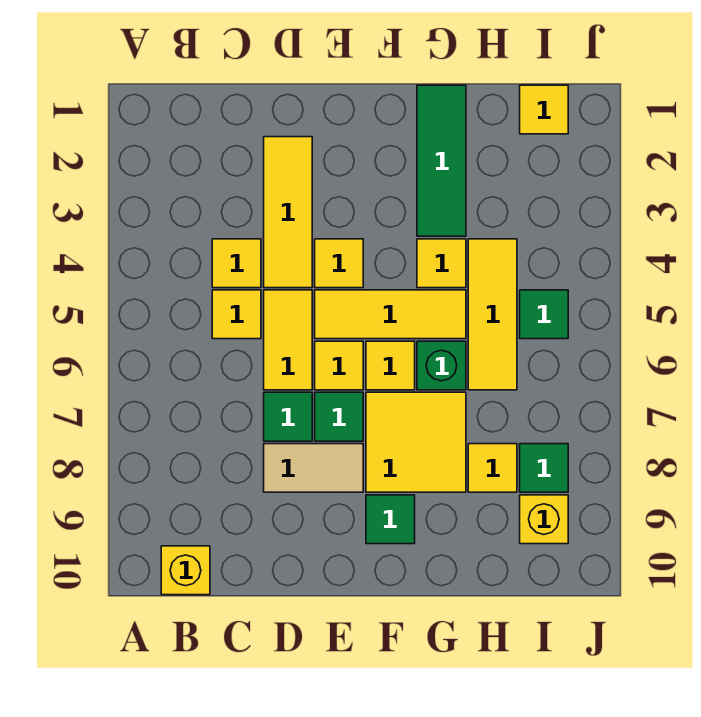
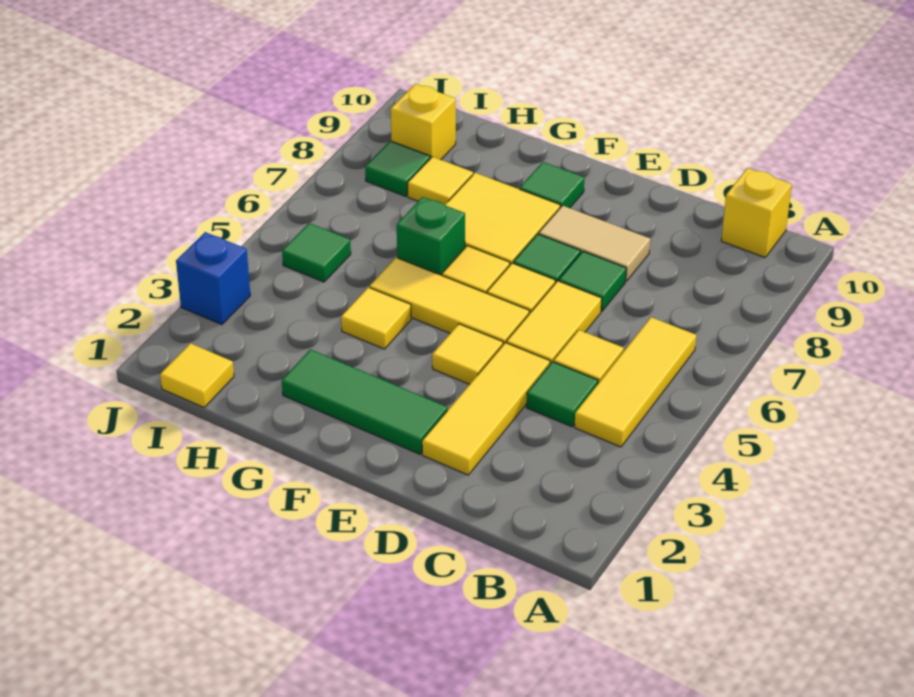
yellow 1x1 tile [212,239,261,288] -> green 1x1 tile [526,362,598,427]
green 1x3 tile [417,85,466,236] -> green 1x3 tile turned to [282,350,447,454]
yellow 1x3 tile [468,239,517,390] -> yellow 1x3 tile moved to [575,317,696,447]
none -> blue 1x1 brick [176,232,250,325]

